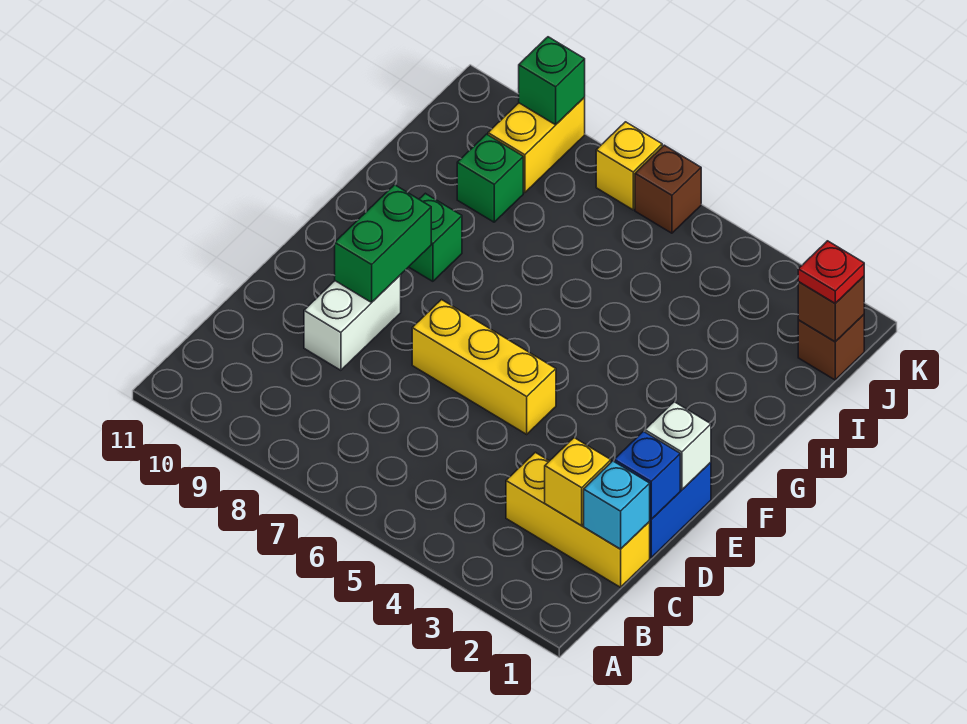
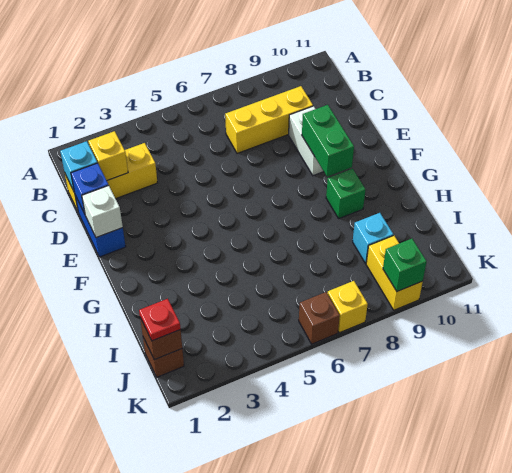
yellow 1x3 brick [412,300,556,434] -> yellow 1x3 brick moved to [225,86,313,153]
green 1x1 brick [457,134,523,222] -> cyan 1x1 brick [353,213,393,263]

